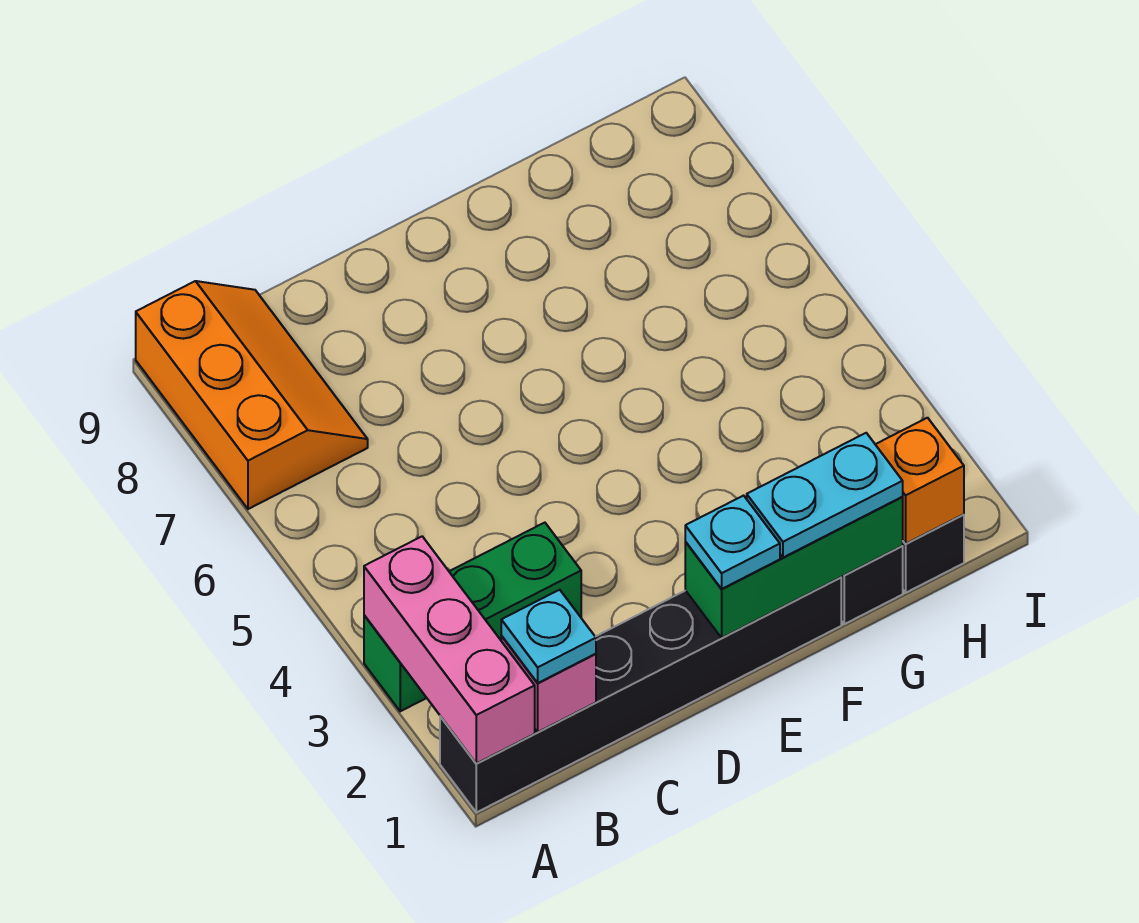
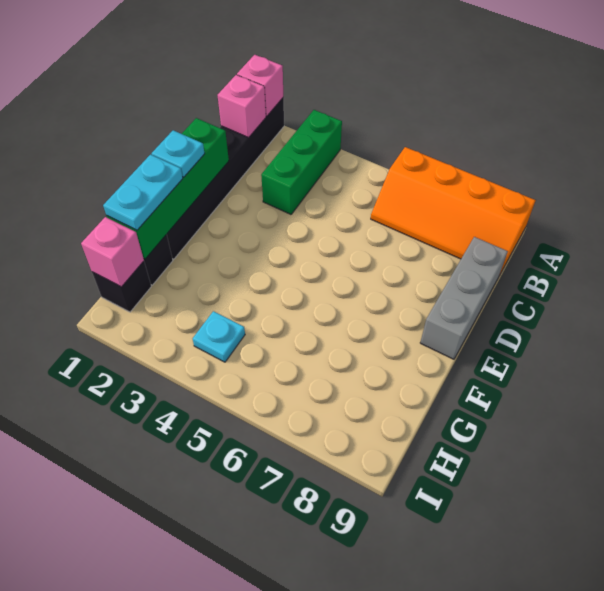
pink 1x3 brick [364,536,535,764] -> pink 1x1 brick [237,55,283,116]
orange 2x3 slope [136,281,368,509] -> orange 2x4 slope [371,147,536,273]
cyan 1x1 plate [501,590,596,683] -> cyan 1x1 plate moved to [193,311,245,362]
none -> grey 1x3 brick [420,237,508,359]
green 1x3 brick [685,497,903,638] -> green 1x4 brick [107,118,229,259]
orange 1x1 brick [875,418,964,544] -> pink 1x1 brick [81,217,144,287]

